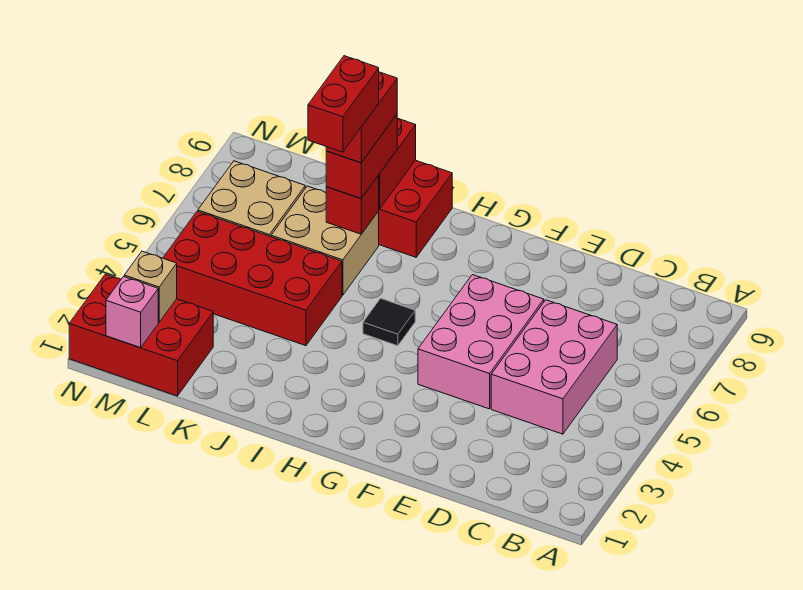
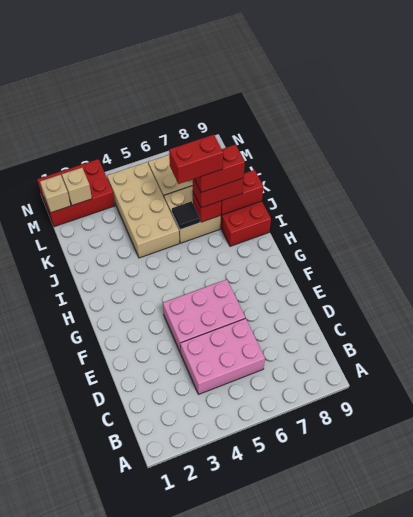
black 1x1 tile [363,298,415,346] -> black 1x1 tile moved to [172,201,200,230]
red 2x4 brick [163,211,342,346] -> tan 2x4 brick [107,162,179,258]
red 2x3 brick [69,274,213,396] -> red 2x3 brick turned to [37,159,115,227]
pink 1x1 brick [106,276,158,348] -> tan 1x1 brick [40,175,71,213]

